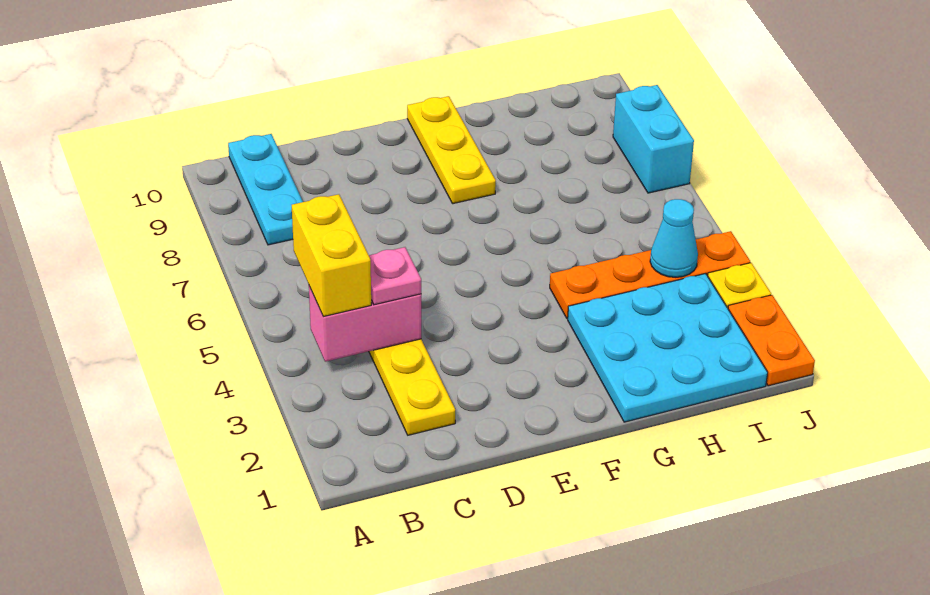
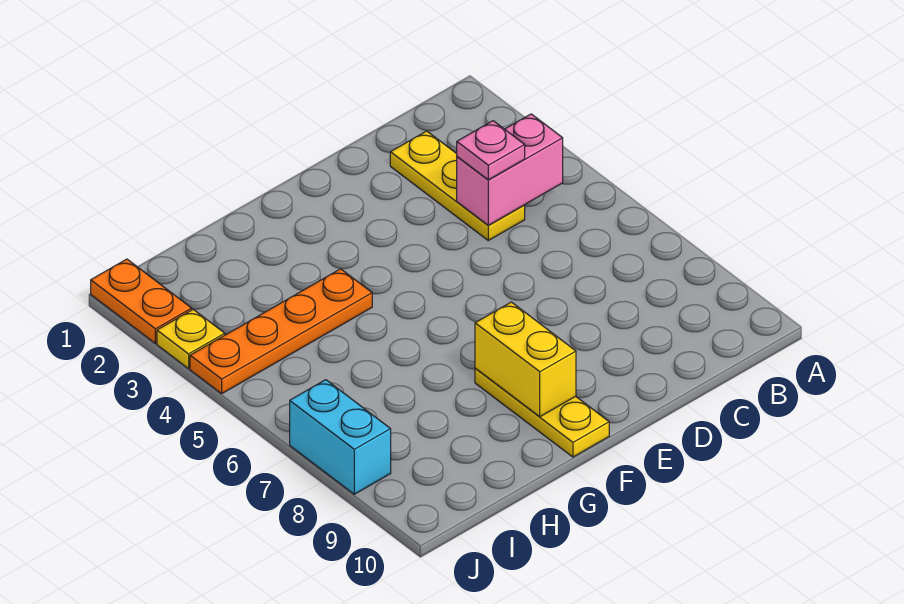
yellow 1x2 brick [292,194,371,317] -> yellow 1x2 brick moved to [475,302,576,417]
cyan 1x3 plate [228,134,303,245] -> none
cyan 3x3 plate [568,274,768,422] -> none
cyan 1x1 cone [650,199,698,277] -> none

